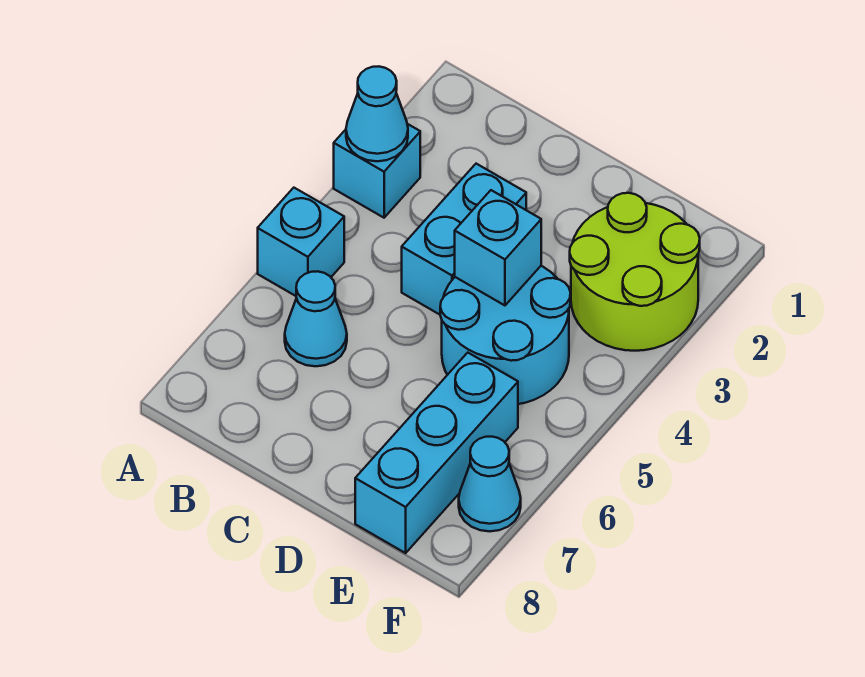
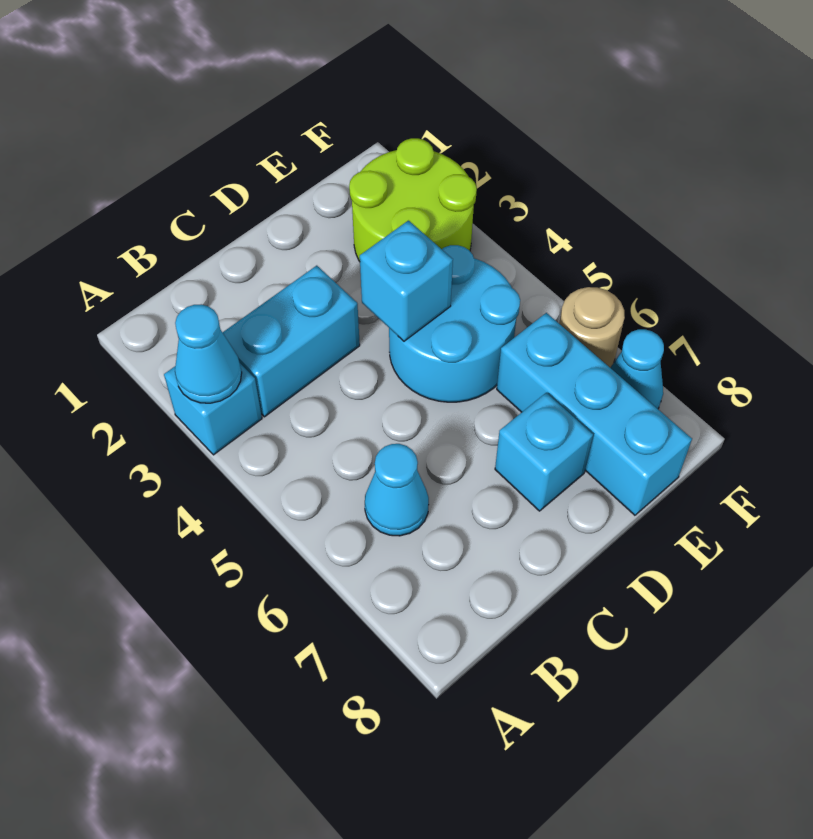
cyan 1x1 brick [258,188,344,296] -> cyan 1x1 brick moved to [495,393,593,511]
cyan 1x2 brick [402,164,526,315] -> cyan 1x2 brick turned to [223,266,360,417]
none -> tan 1x1 round brick [559,287,625,367]

